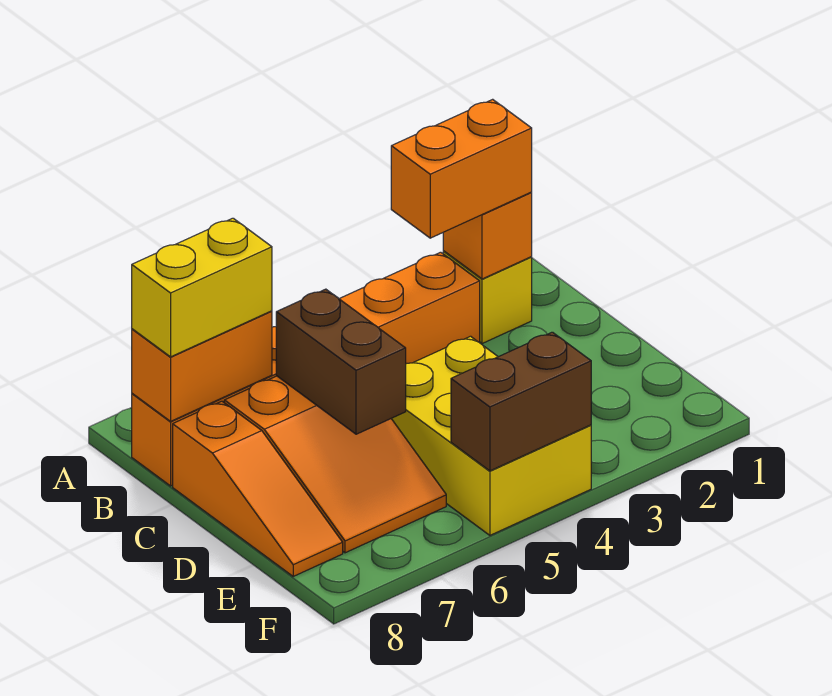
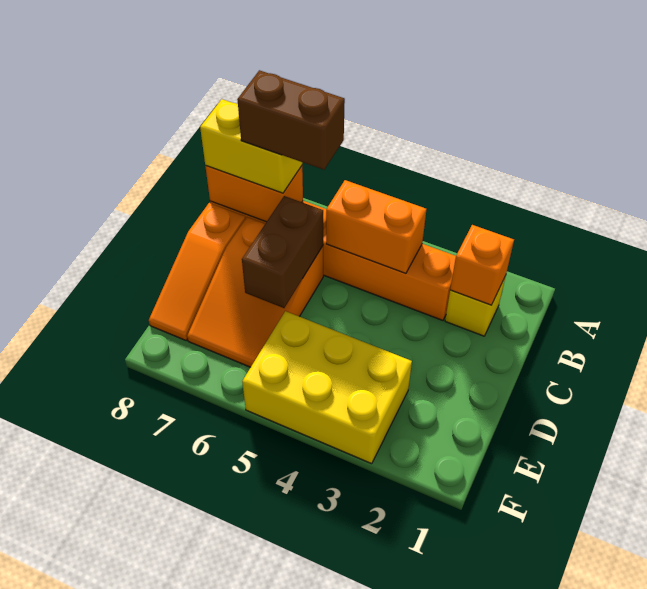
orange 1x2 brick [391,99,532,238] -> orange 1x2 brick moved to [326,180,427,274]
yellow 2x3 brick [391,336,591,535] -> yellow 2x3 brick turned to [242,311,412,464]
brown 1x2 brick [451,332,591,471] -> brown 1x2 brick moved to [237,70,345,170]

